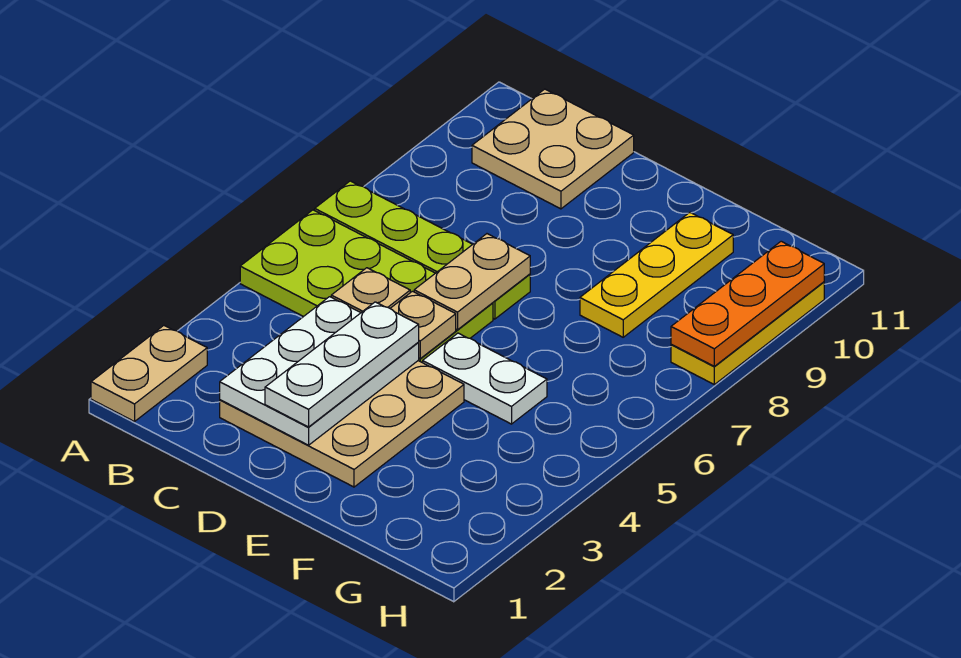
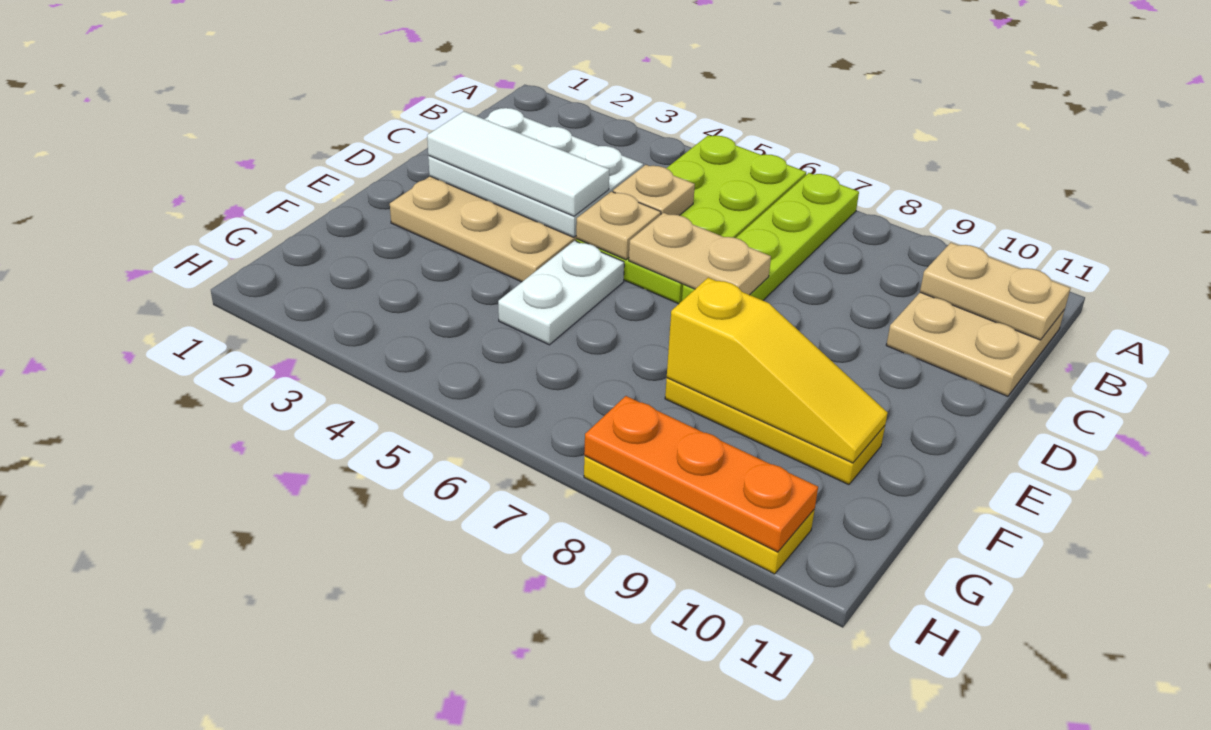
tan 1x2 plate [91,326,207,422] -> tan 1x2 plate moved to [920,243,1070,340]
white 1x3 plate [265,302,419,427] -> white 1x3 tile [427,111,610,216]
none -> yellow 1x3 slope [667,278,888,463]

